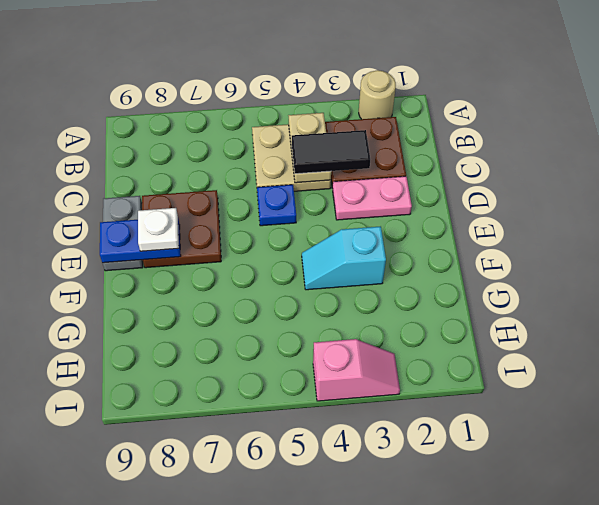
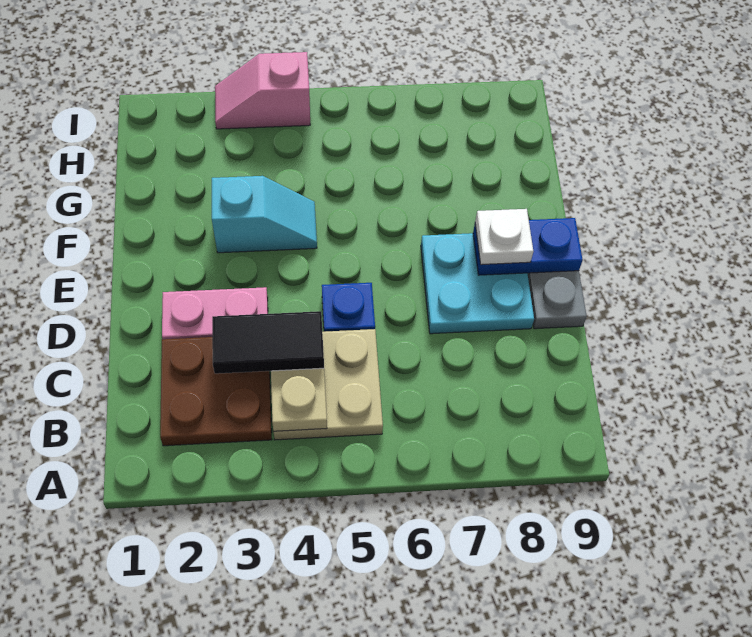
tan 1x1 round brick [359,70,396,119] -> none
brown 2x2 plate [142,190,221,268] -> cyan 2x2 plate [421,233,534,334]

